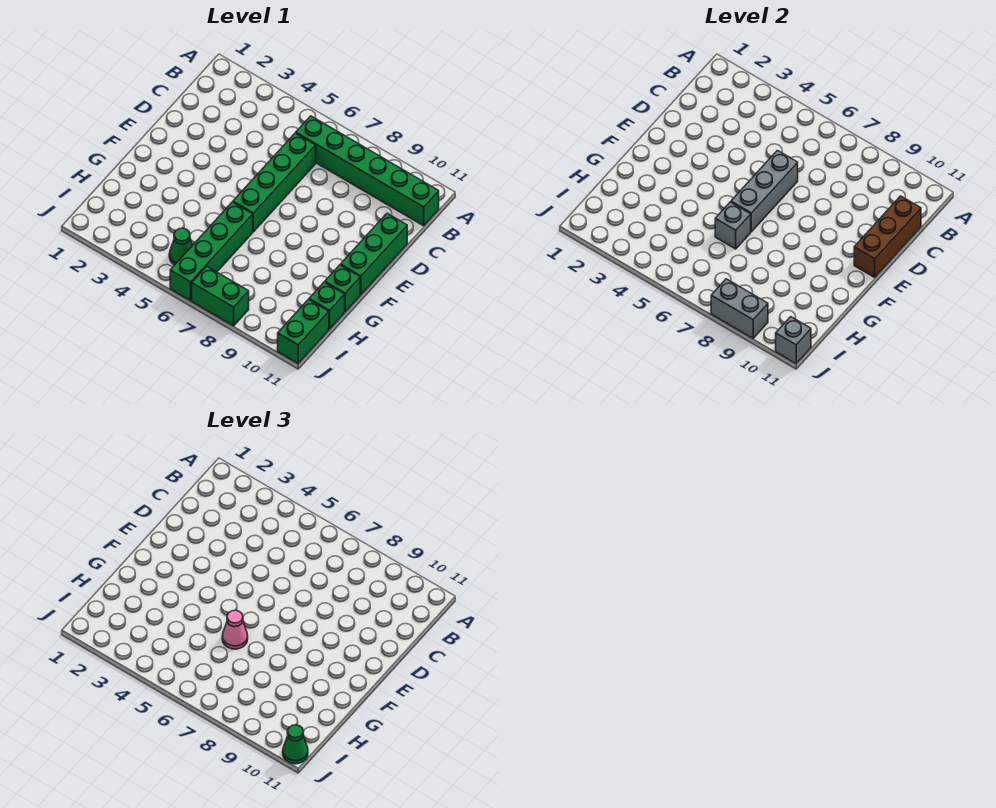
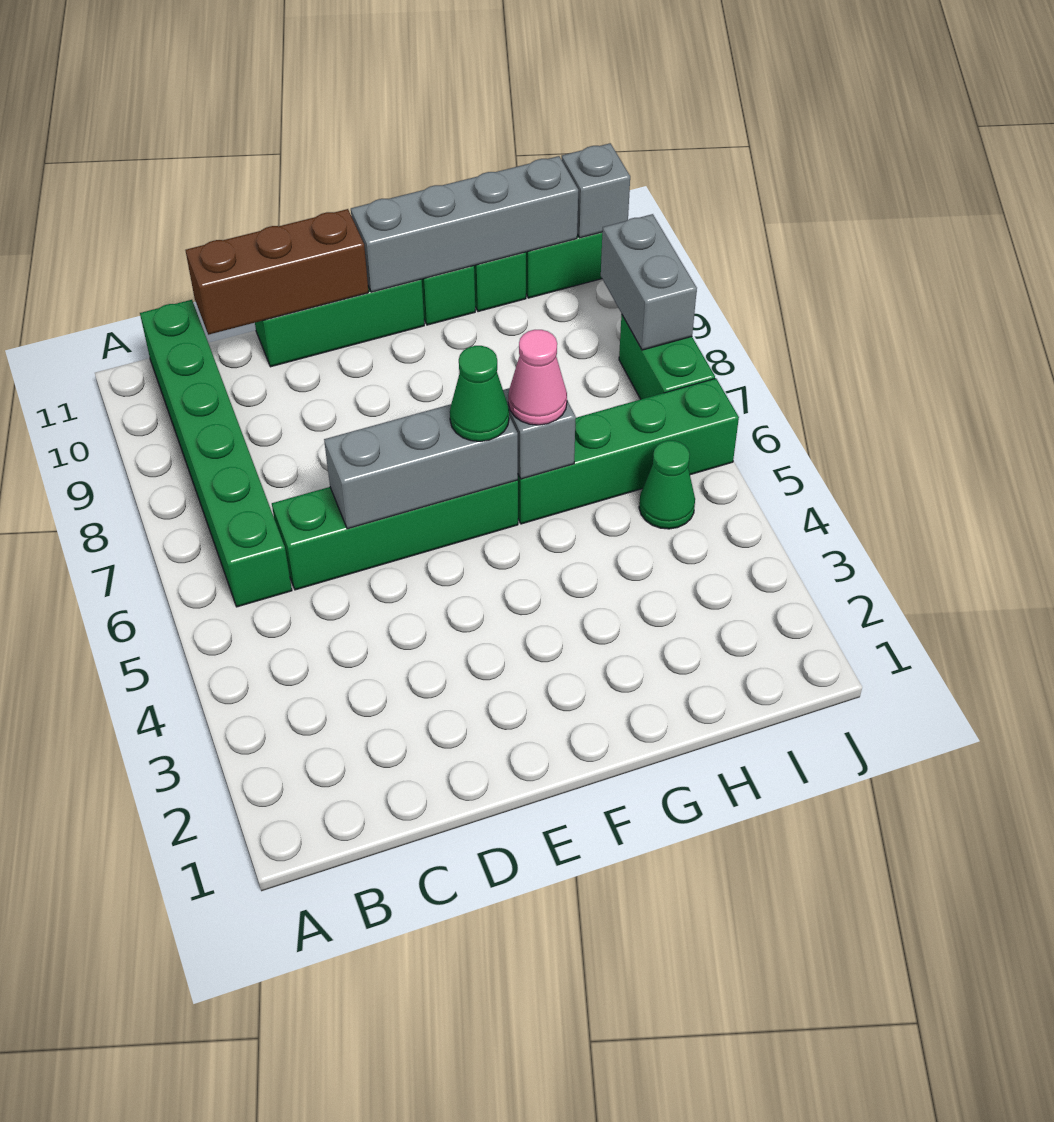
none -> grey 1x4 brick [351,156,578,292]
green 1x1 cone [283,725,308,764] -> green 1x1 cone moved to [450,346,509,442]

